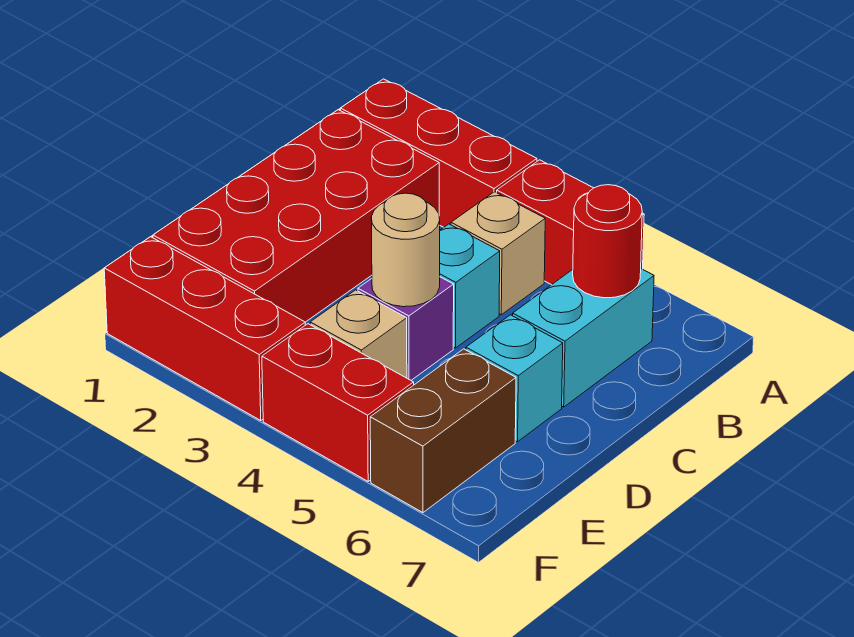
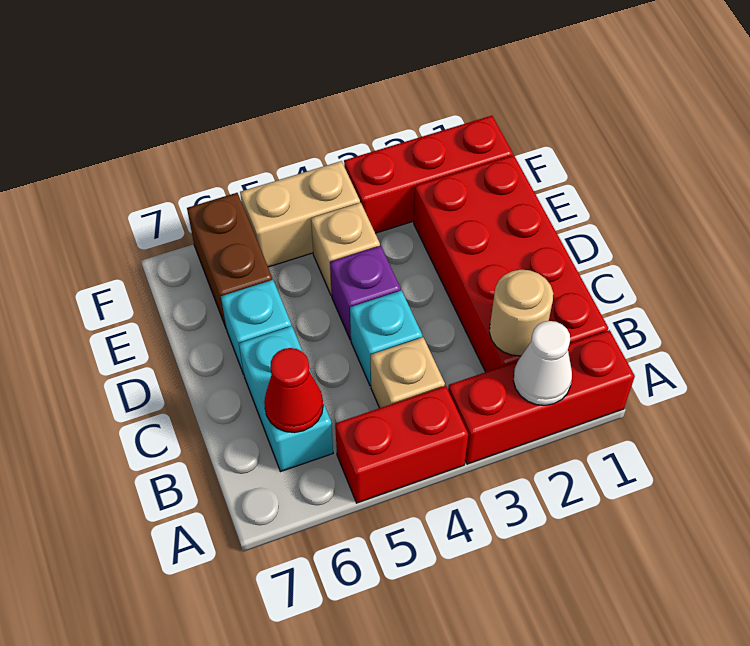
none -> white 1x1 cone [513,321,572,405]
red 1x1 round brick [573,185,642,298] -> red 1x1 cone [264,348,323,433]
tan 1x1 round brick [371,193,440,307] -> tan 1x1 round brick moved to [489,270,553,356]
red 1x2 brick [262,324,414,481] -> tan 1x2 brick [240,161,360,267]

